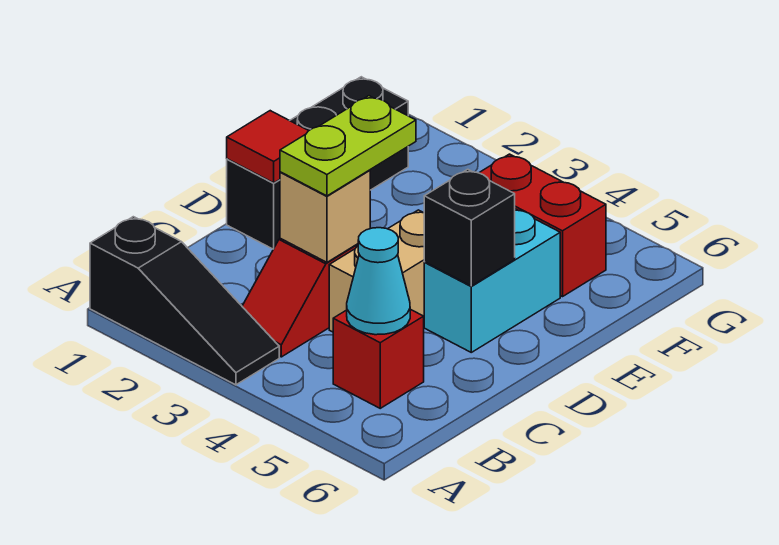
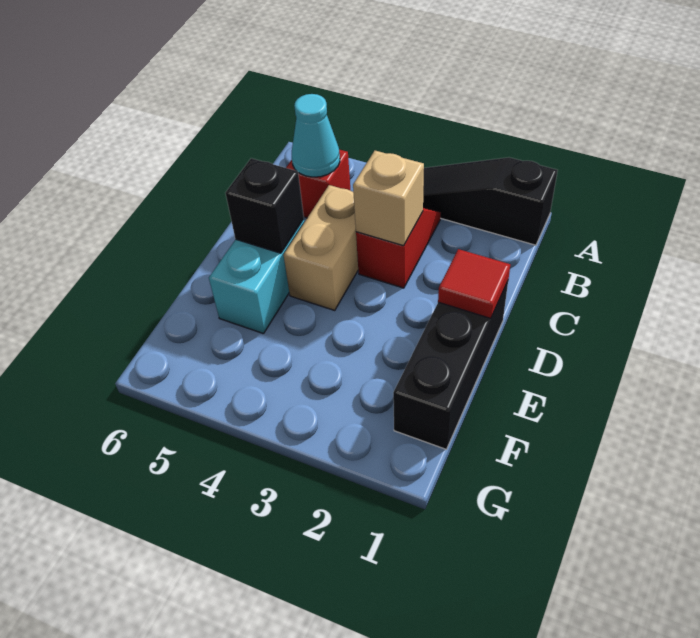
lime 1x2 plate [280,96,416,196] -> none
red 1x2 brick [479,154,606,297] -> none

